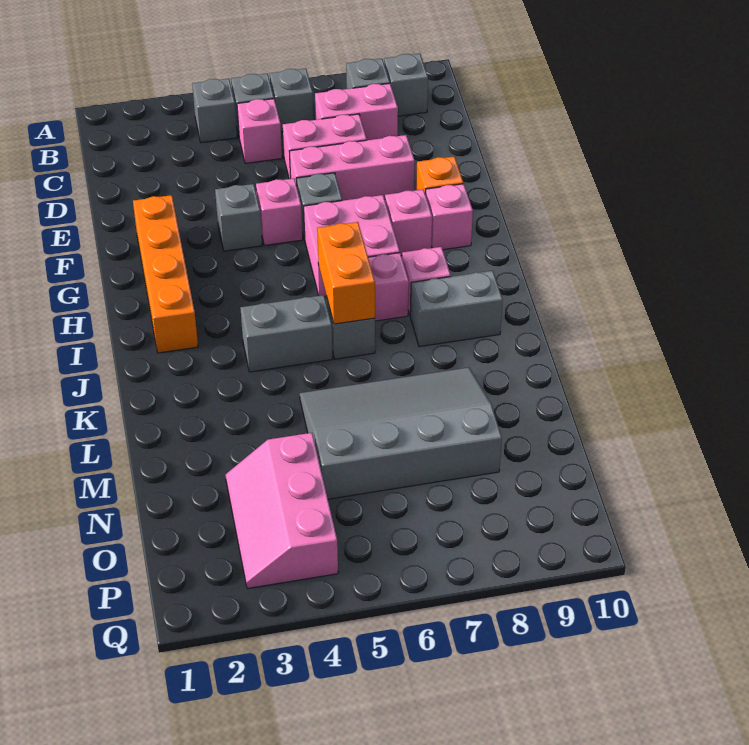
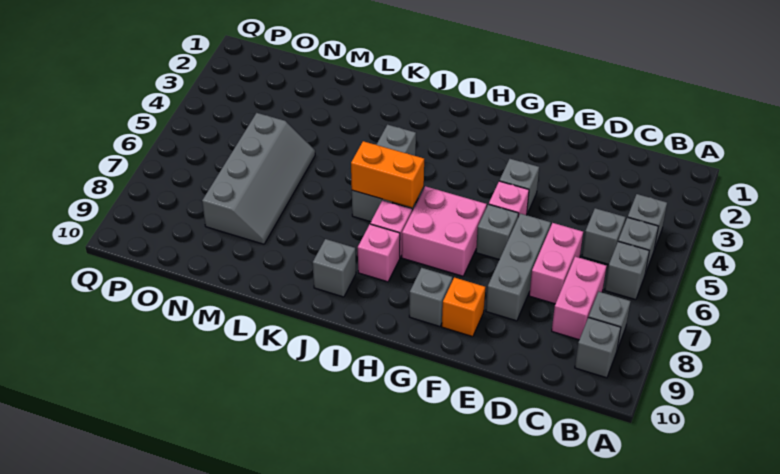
pink 1x1 brick [237,99,282,163] -> grey 1x1 brick [582,208,626,264]
pink 1x3 brick [289,135,415,201] -> grey 1x3 brick [486,214,551,321]
orange 1x4 brick [133,195,198,353] -> none
pink 1x1 brick [385,190,432,256] -> none
pink 1x1 brick [425,184,473,250] -> grey 1x1 brick [409,268,452,326]
grey 1x2 brick [410,271,503,347] -> grey 1x1 brick [313,239,356,297]
grey 3x4 slope [300,368,502,499] -> grey 2x4 slope [202,113,315,244]
pink 2x3 slope [226,433,338,589] -> none

